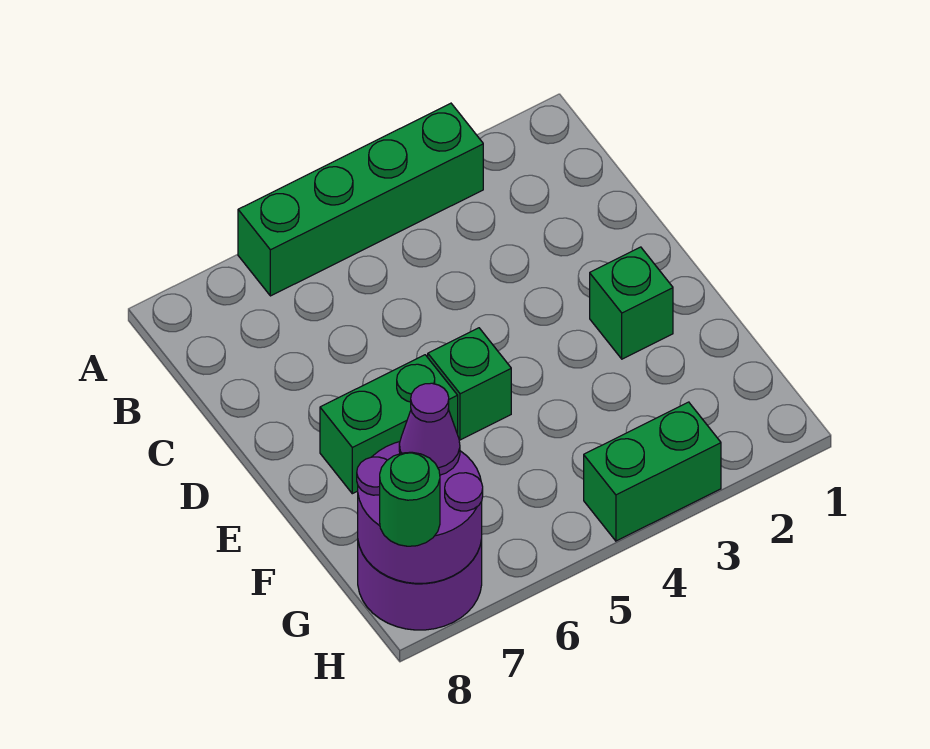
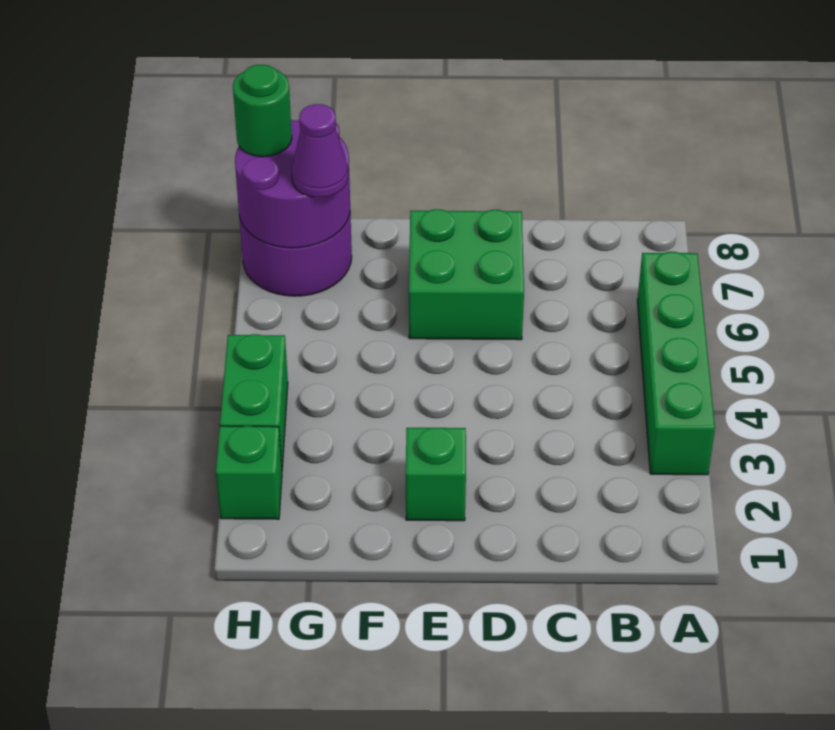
green 1x1 brick [428,328,511,440] -> green 1x1 brick moved to [216,426,282,519]
green 1x2 brick [320,355,458,494] -> green 2x2 brick [409,209,524,340]

